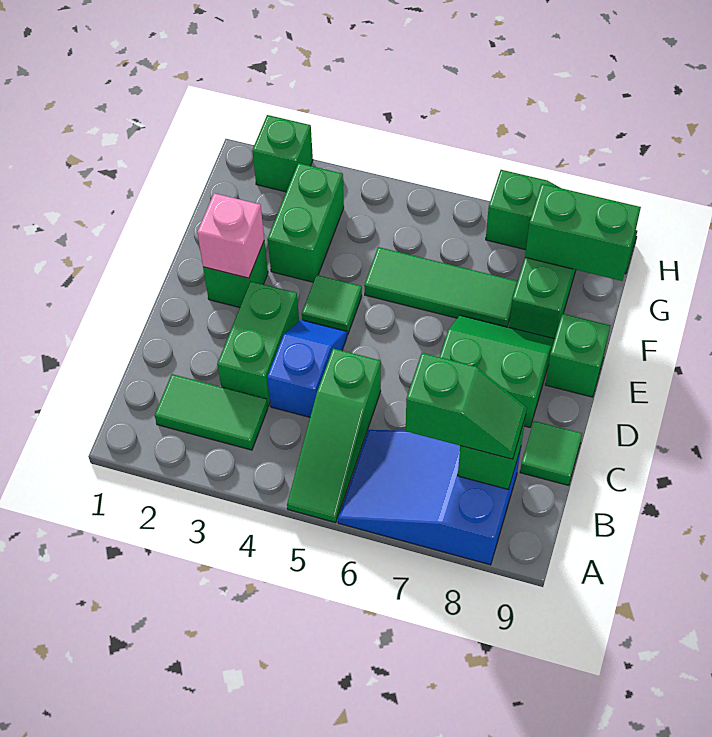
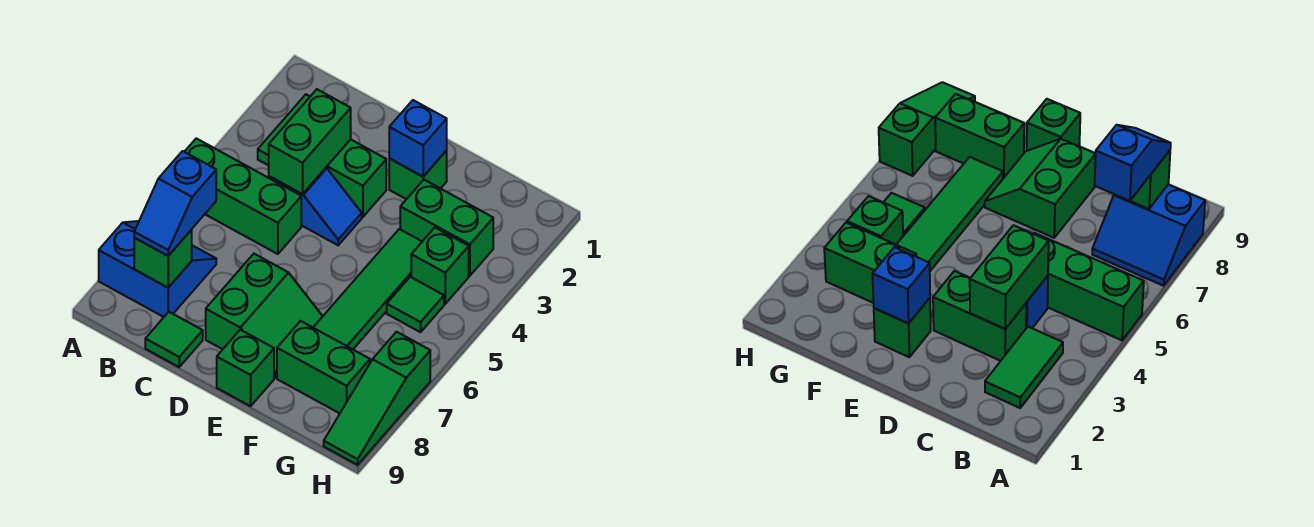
green 1x3 slope [287,348,381,523] -> green 1x3 brick [185,138,301,254]
blue 2x3 slope [338,430,521,565] -> blue 2x2 slope [99,221,216,317]
green 1x2 slope [406,353,527,459] -> blue 1x2 slope [134,151,216,256]
pink 1x1 brick [197,193,264,278] -> blue 1x1 brick [389,100,447,177]
green 1x1 tile [302,275,362,335] -> green 1x1 tile moved to [387,277,444,332]
green 1x3 tile [364,247,518,327] -> green 1x4 tile [313,229,422,349]
green 1x2 brick [525,184,641,281] -> green 1x2 brick moved to [269,89,351,194]
green 1x1 brick [252,115,313,192] -> green 1x1 brick moved to [411,228,469,304]

